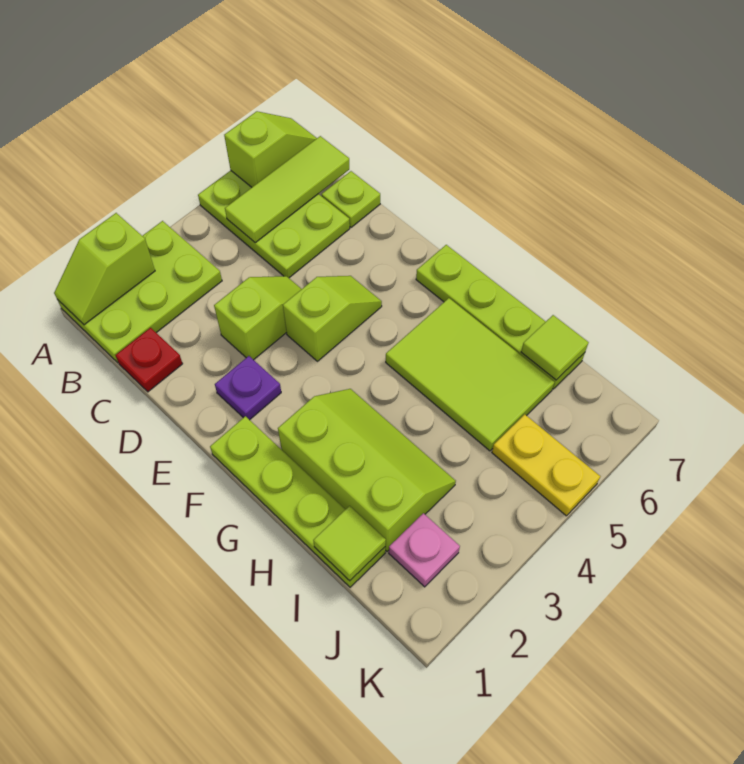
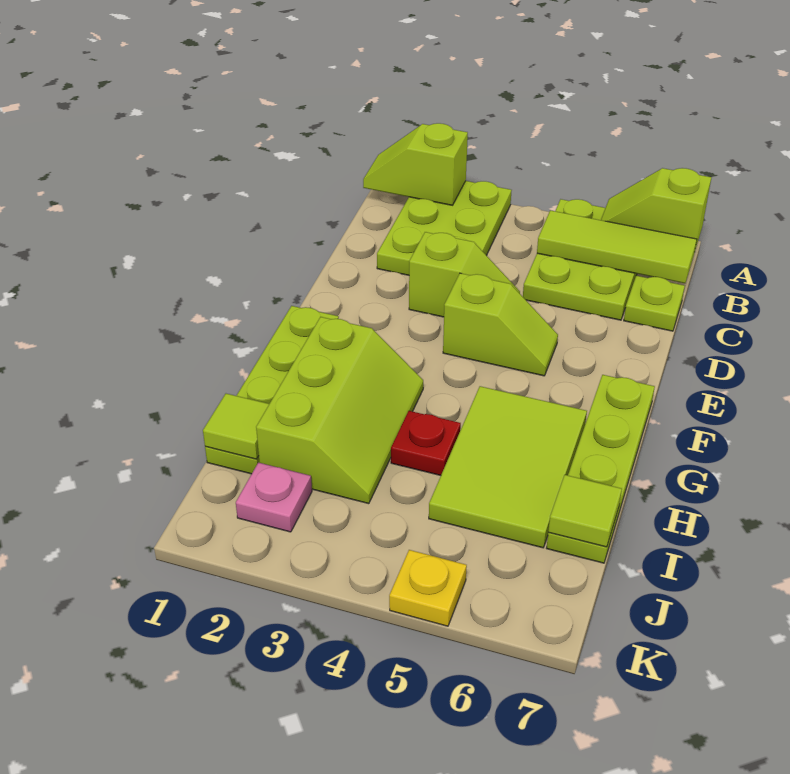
lime 2x3 plate [57,221,222,363] -> lime 2x3 plate turned to [377,181,512,275]
lime 1x2 slope [224,111,317,187] -> lime 1x2 slope turned to [601,168,712,253]
red 1x1 plate [116,328,183,392] -> red 1x1 plate moved to [391,411,461,475]
purple 1x1 plate [215,356,281,420] -> none
yellow 1x2 plate [492,414,600,516] -> yellow 1x1 plate [389,550,467,626]

